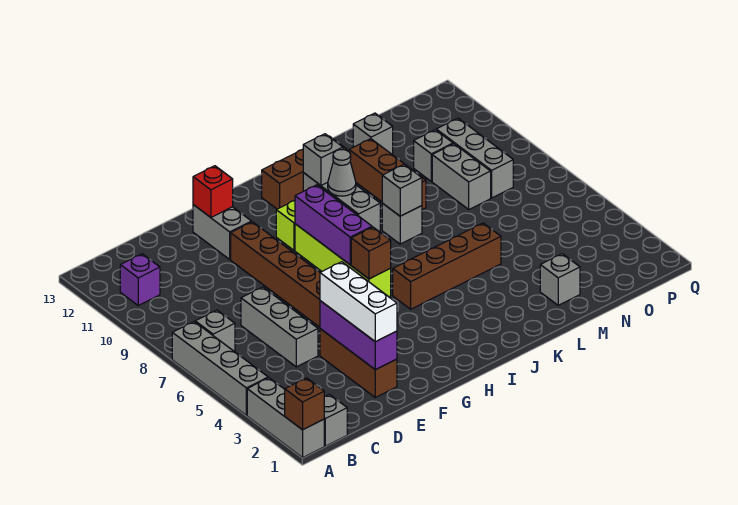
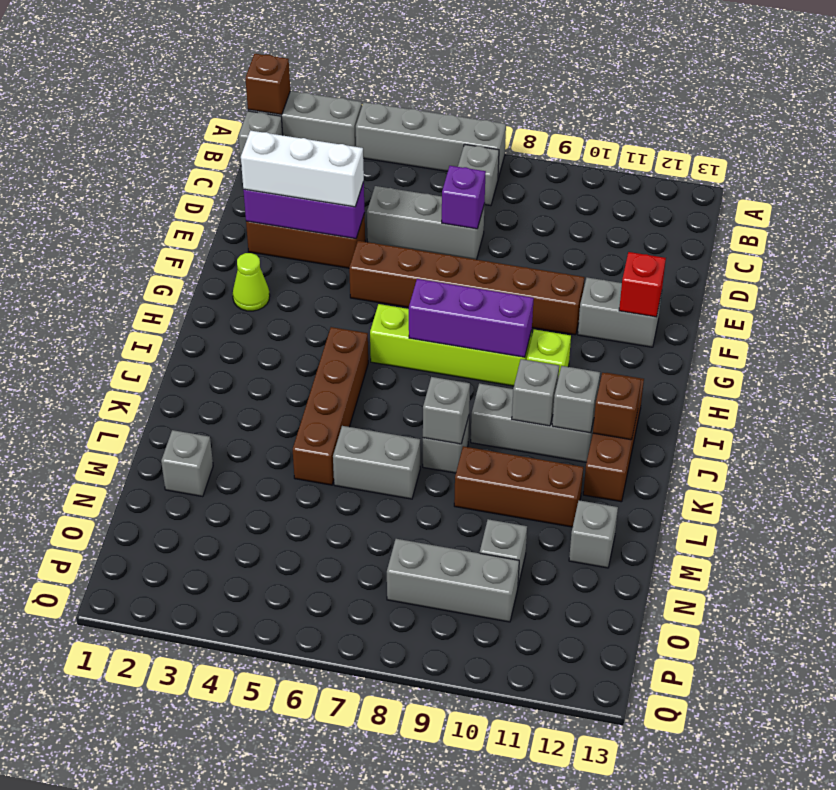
purple 1x1 brick [120,254,160,305] -> purple 1x1 brick moved to [442,166,486,229]
none -> lime 1x1 cone [233,253,270,311]
brown 1x1 brick [351,227,391,279] -> brown 1x1 brick moved to [593,373,641,440]
grey 1x1 cone [328,150,356,196] -> grey 1x1 brick [512,359,559,426]
grey 1x2 brick [432,144,491,209] -> grey 1x2 brick moved to [333,426,420,499]

